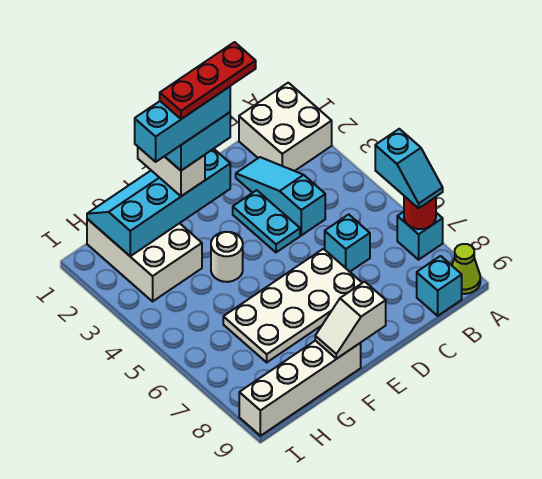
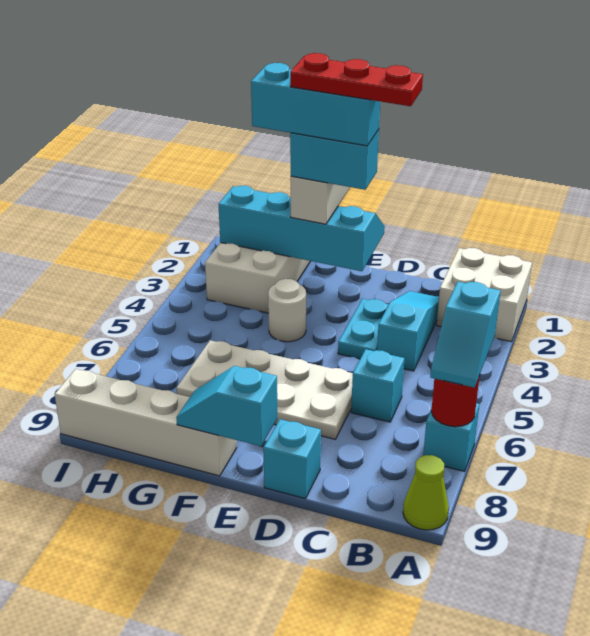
cyan 1x1 brick [417,256,462,316] -> cyan 1x1 brick moved to [263,419,321,499]
white 1x2 slope [315,282,386,359] -> cyan 1x2 slope [176,366,277,446]

